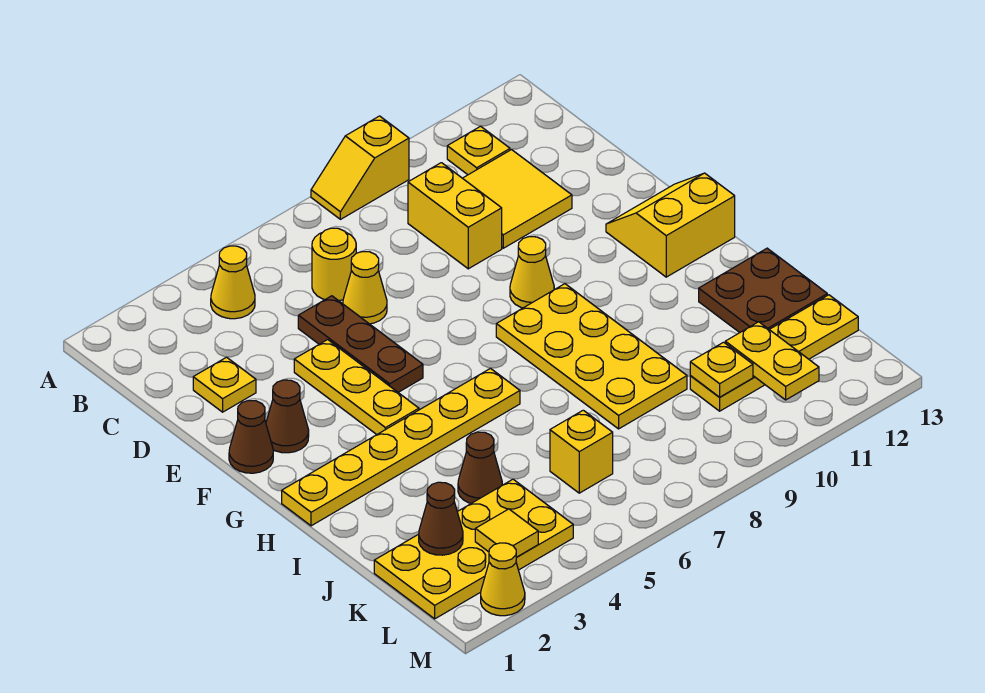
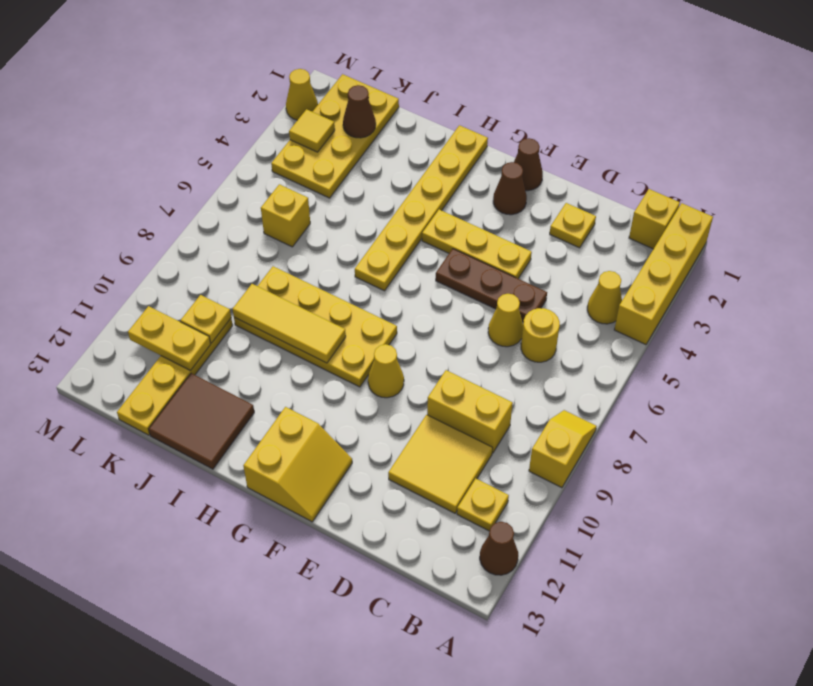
none -> yellow 1x4 brick [614,203,713,345]
none -> yellow 1x1 brick [629,189,680,249]
none -> yellow 1x3 tile [233,284,346,363]
brown 2x2 plate [699,248,827,333] -> brown 2x2 tile [149,373,254,469]
brown 1x1 cone [458,432,502,503] -> brown 1x1 cone moved to [480,522,518,575]

